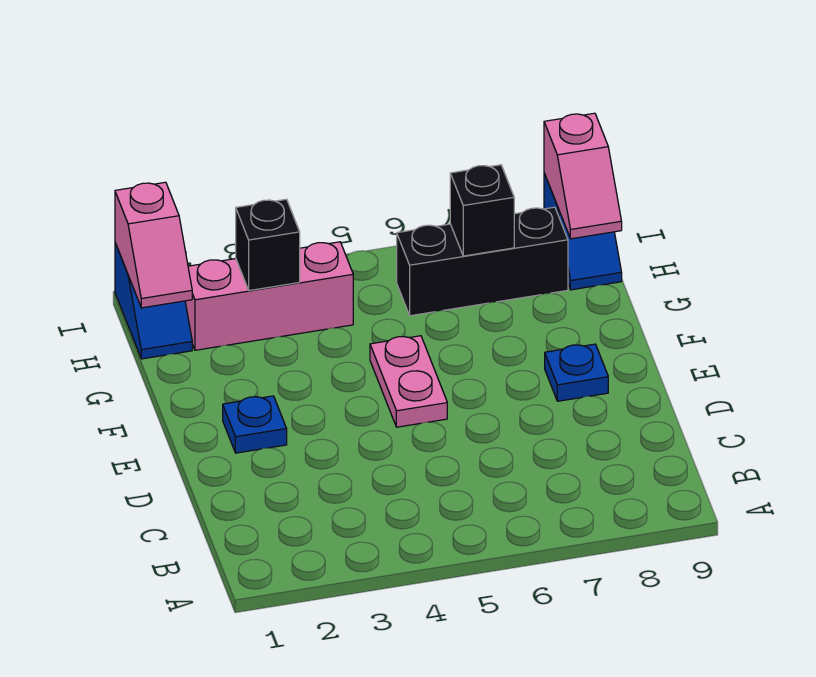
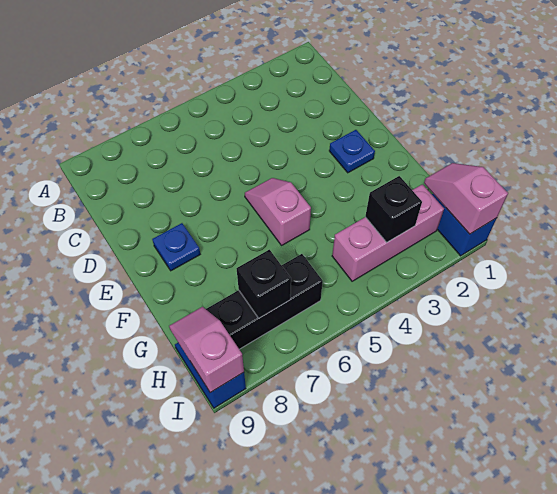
pink 1x2 plate [370,336,447,427] -> pink 1x2 slope [245,178,311,245]

